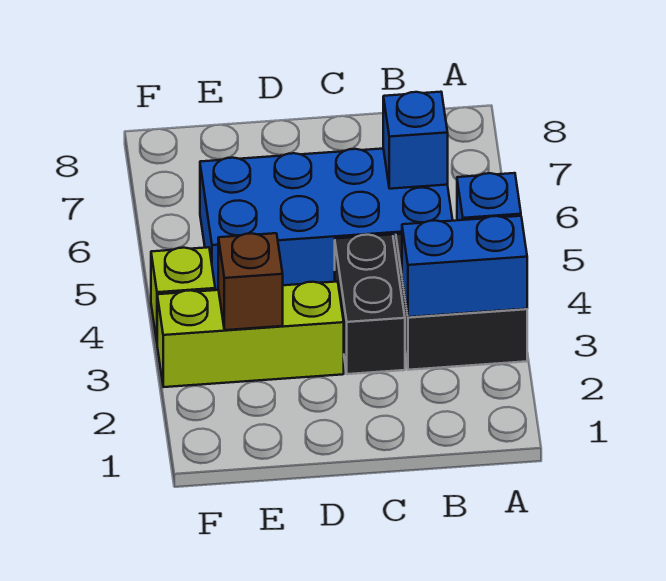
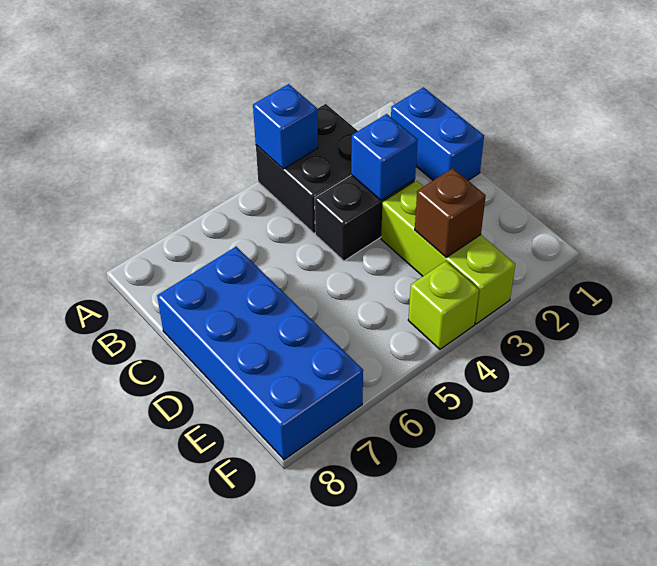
blue 1x2 brick [402,216,527,317] -> blue 1x2 brick moved to [391,87,484,180]
blue 2x4 brick [200,149,453,290] -> blue 2x4 brick moved to [157,247,363,460]
blue 1x1 brick [383,92,448,189] -> blue 1x1 brick moved to [351,114,418,200]

